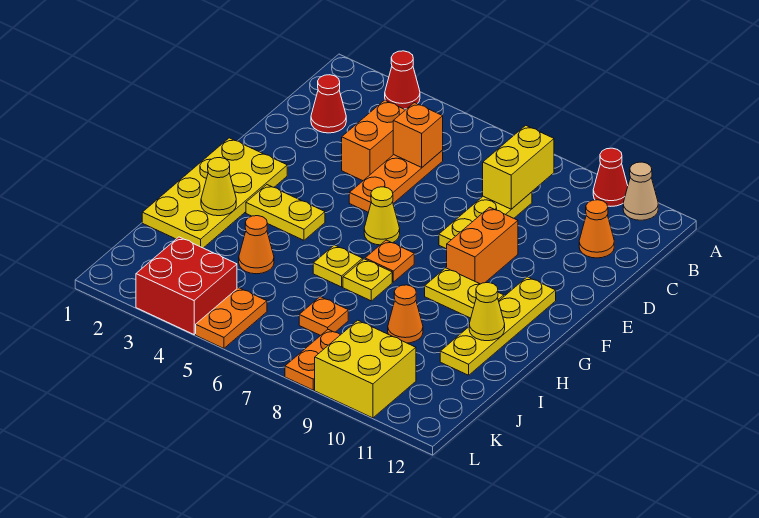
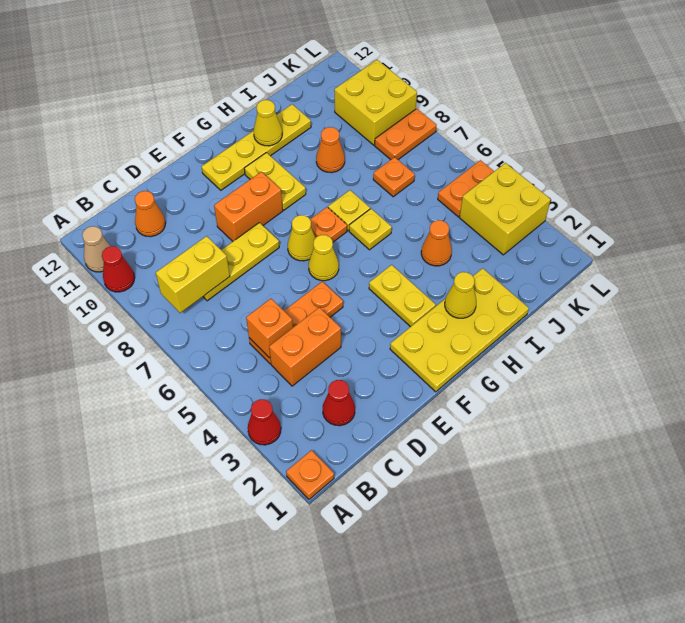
none -> orange 1x1 plate [286,450,334,499]
none -> yellow 1x1 cone [288,215,315,261]
red 2x2 brick [136,237,237,334] -> yellow 2x2 brick [459,163,551,255]

